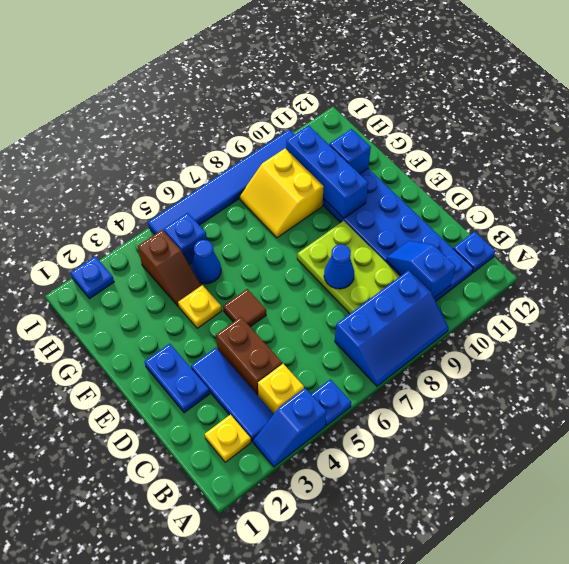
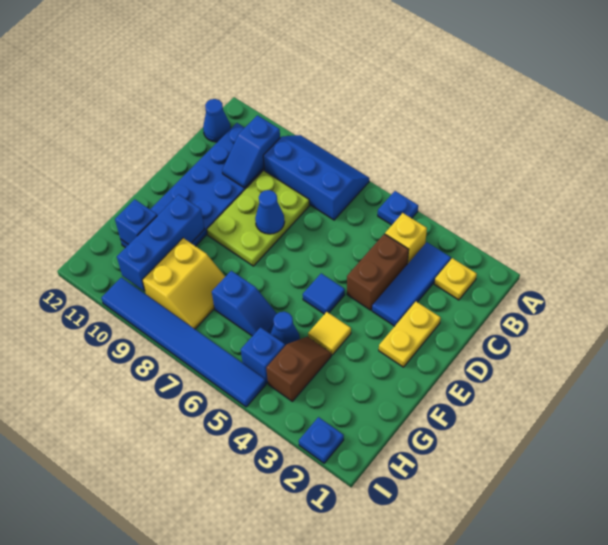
blue 1x2 slope [253,388,327,467] -> blue 1x2 slope moved to [212,271,277,336]
blue 1x1 plate [453,232,496,273] -> blue 1x1 cone [203,99,231,142]
blue 1x2 plate [144,344,209,413] -> yellow 1x2 plate [379,302,441,367]
brown 1x1 tile [223,289,266,327] -> blue 1x1 tile [303,273,345,314]
yellow 1x1 plate [178,285,222,328] -> yellow 1x1 tile [308,312,351,355]

